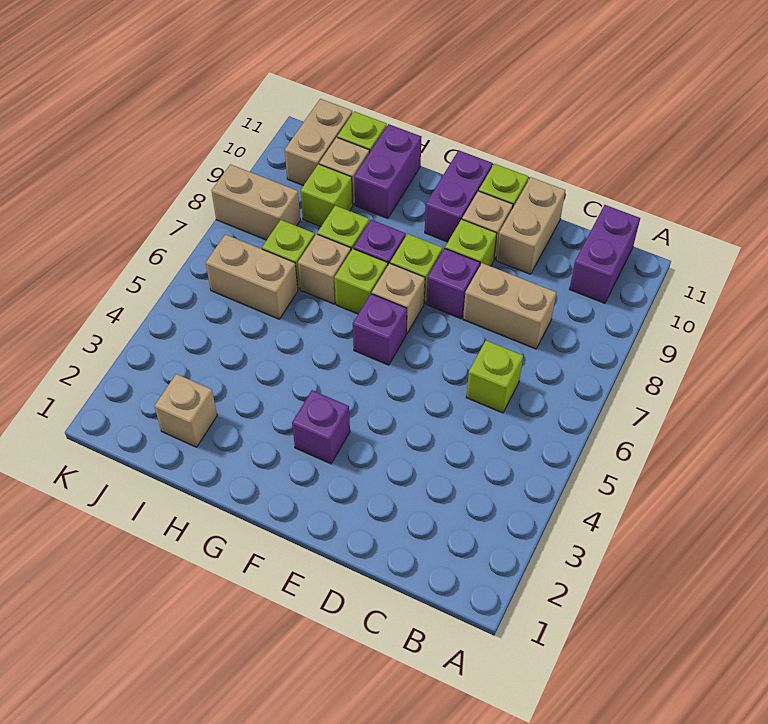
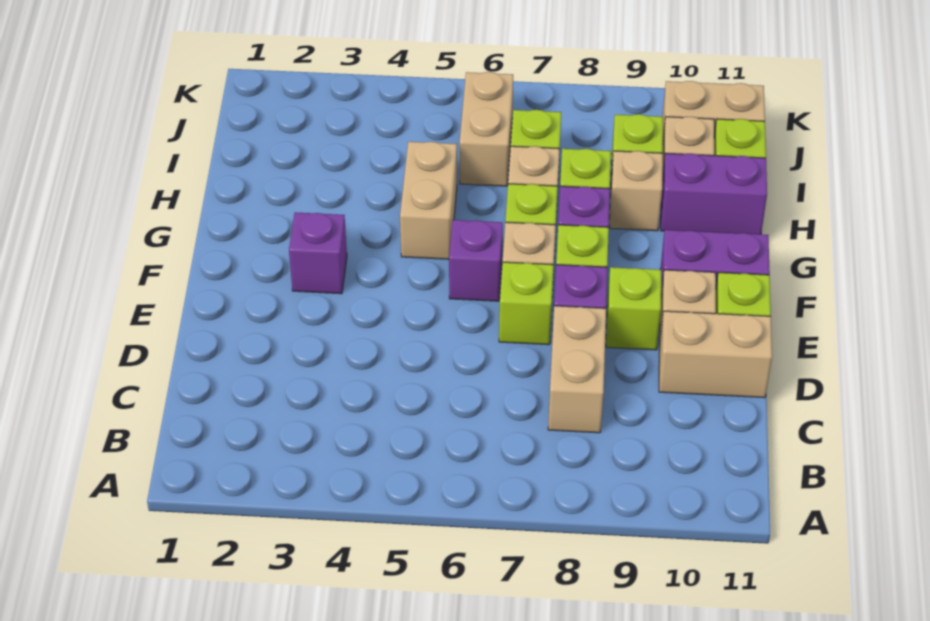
purple 1x2 brick [570,205,640,303] -> none
lime 1x1 brick [466,341,523,413] -> lime 1x1 brick moved to [499,262,554,345]
tan 1x1 brick [154,374,217,447] -> tan 1x1 brick moved to [609,151,663,231]
tan 1x2 brick [212,164,300,240] -> tan 1x2 brick moved to [400,142,457,259]

